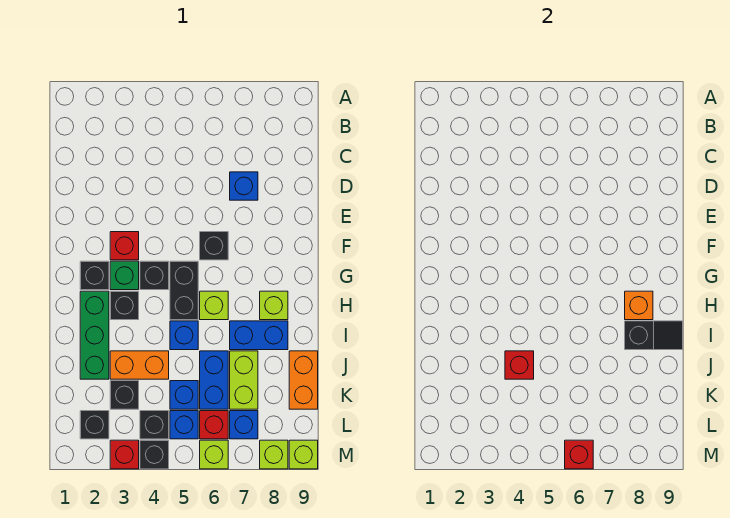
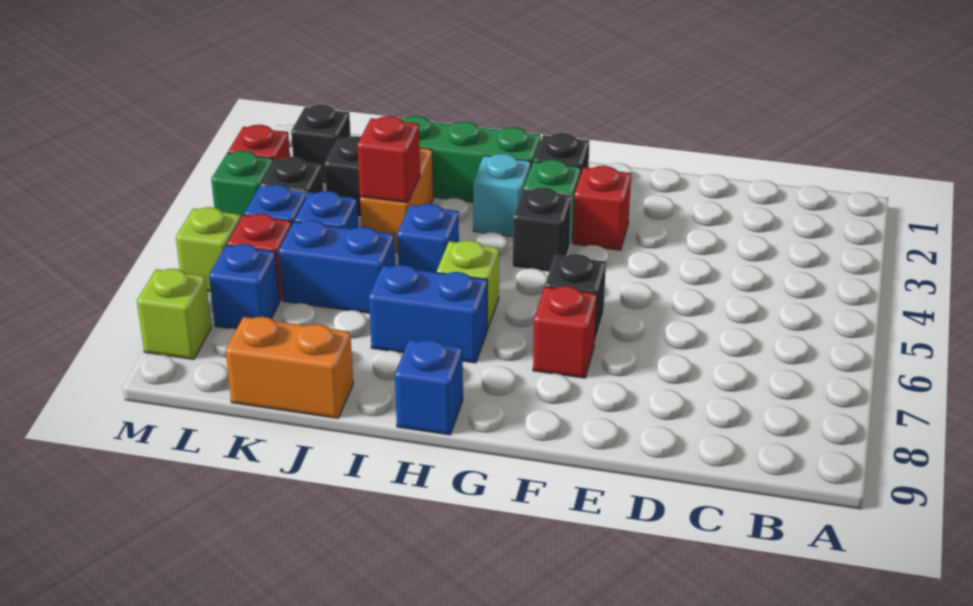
blue 1x1 brick [230,172,258,200] -> blue 1x1 brick moved to [395,340,463,435]
black 1x2 brick [170,261,198,320] -> none
black 1x1 brick [110,291,139,320] -> cyan 1x1 brick [473,154,531,236]
lime 1x1 brick [260,291,288,320] -> none
orange 1x1 brick [625,291,653,320] -> none
blue 1x2 brick [230,321,288,350] -> blue 1x2 brick turned to [369,265,487,363]
black 1x2 slope [625,321,683,350] -> none
lime 1x2 brick [230,351,258,409] -> none
black 1x1 brick [140,440,169,469] -> green 1x1 brick [211,151,273,218]
red 1x1 brick [565,440,593,469] -> red 1x1 brick moved to [533,286,597,378]
lime 1x1 brick [289,440,318,469] -> none

